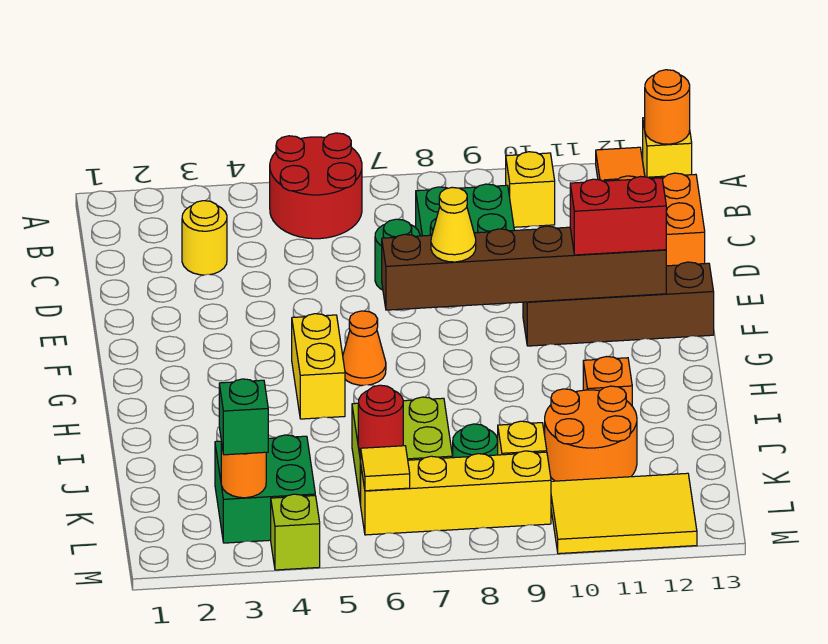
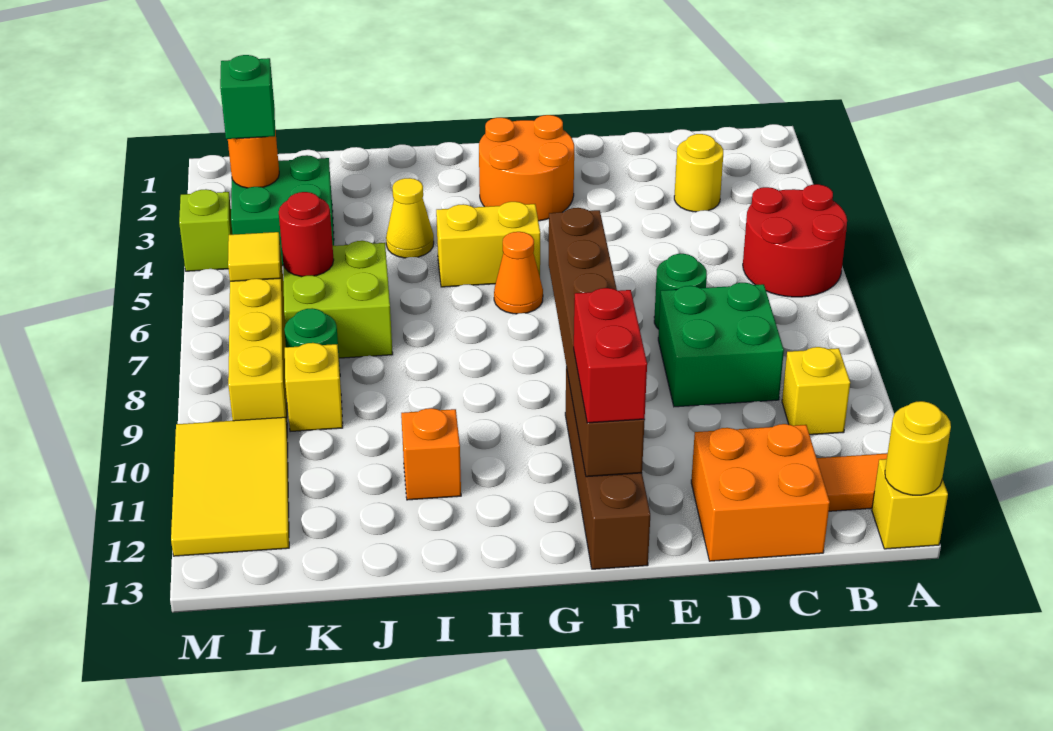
orange 1x1 round brick [645,70,690,144] -> yellow 1x1 round brick [885,401,951,495]
yellow 1x1 cone [431,187,476,262] -> yellow 1x1 cone moved to [386,178,434,258]
orange 2x2 round brick [545,386,637,481] -> orange 2x2 round brick moved to [479,115,574,221]

